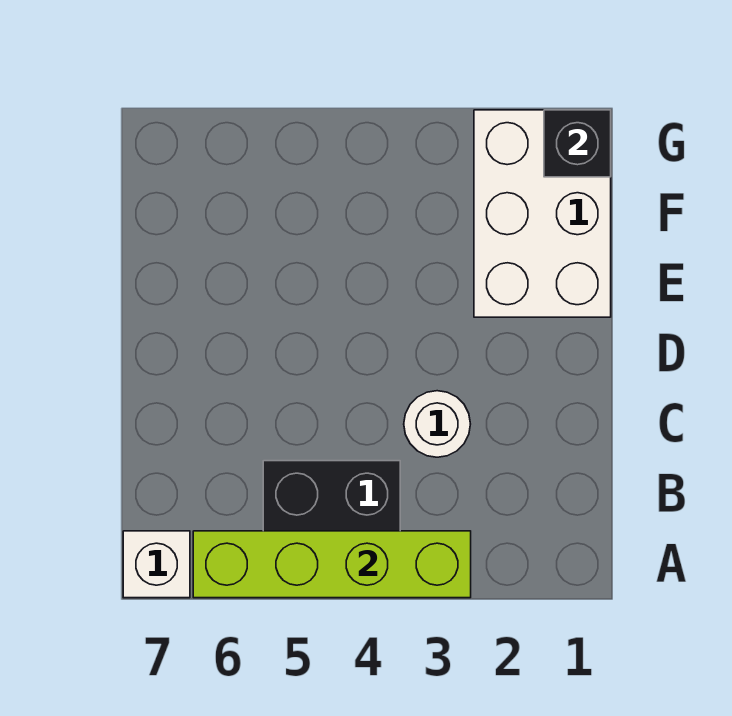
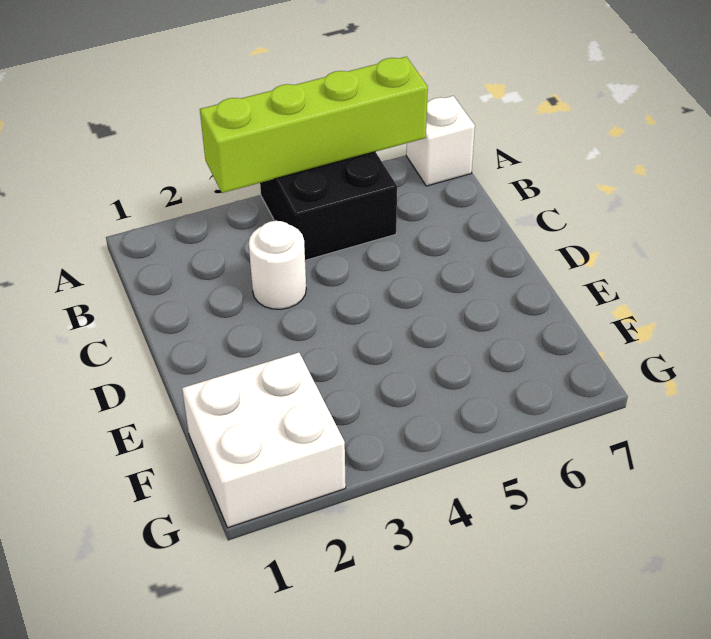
white 2x3 brick [474,110,611,317] -> white 2x2 brick [182,353,346,528]
black 1x1 brick [544,110,611,177] -> none

